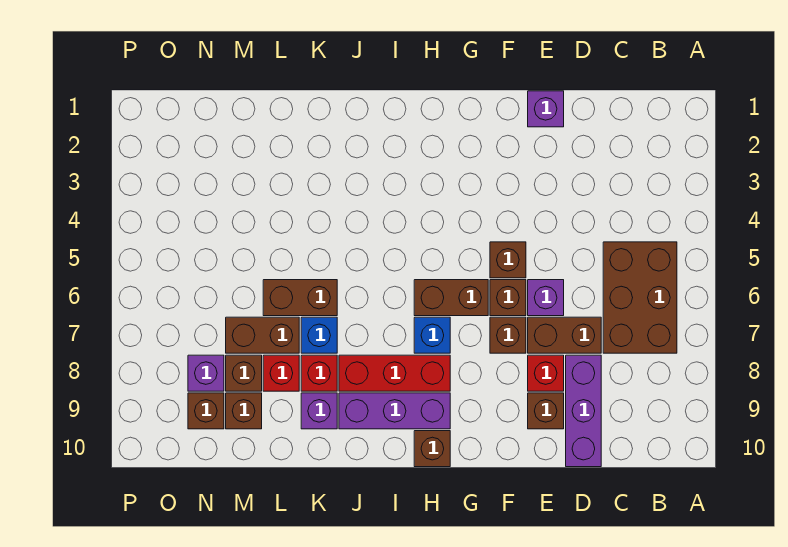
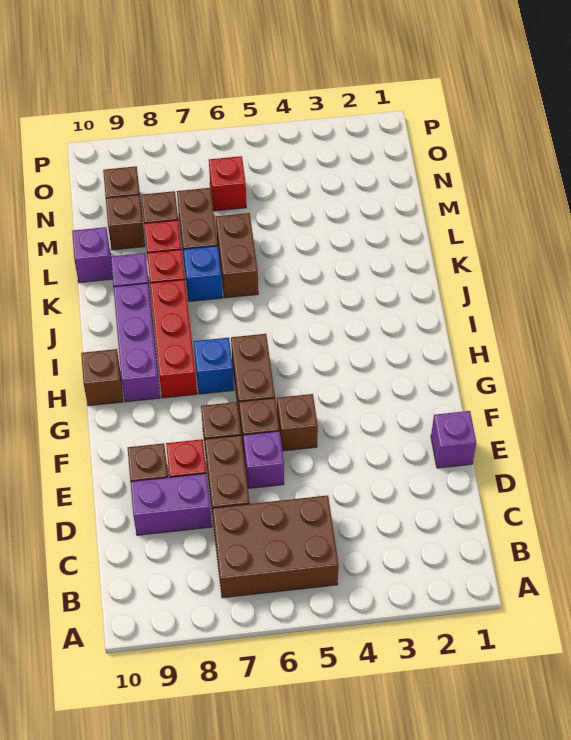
purple 1x3 brick [566,355,601,467] -> purple 1x2 brick [130,473,212,535]
none -> red 1x1 brick [209,156,246,211]
purple 1x1 brick [188,355,224,391] -> purple 1x1 brick moved to [72,227,112,283]

